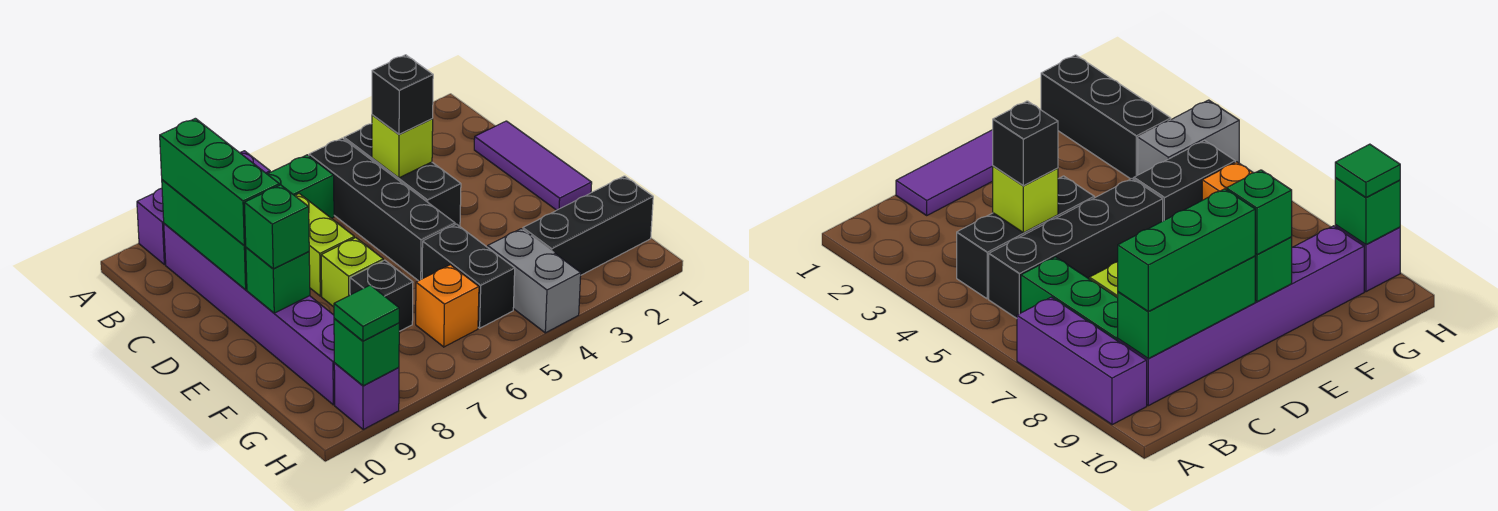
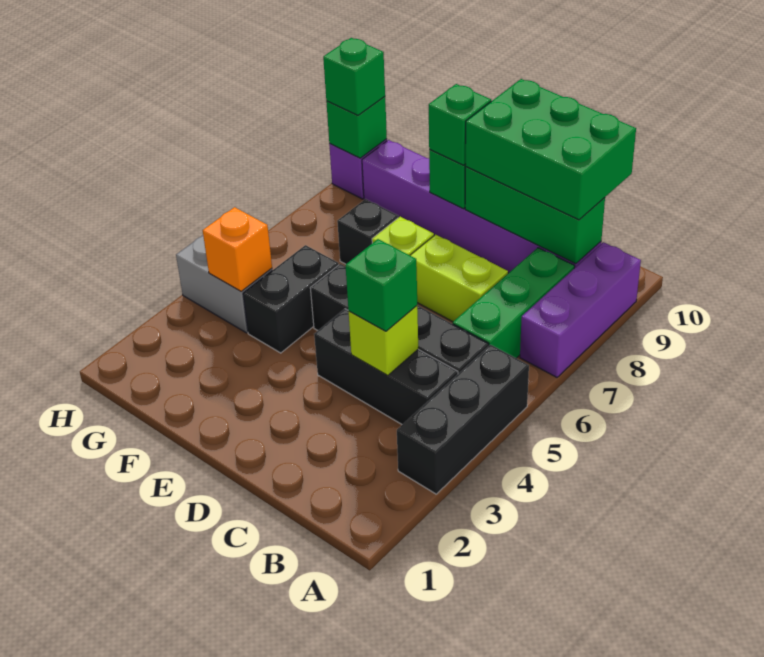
green 1x3 brick [160,118,279,246] -> green 2x3 brick [465,79,636,220]
purple 1x3 tile [474,121,592,210] -> none
black 1x1 brick [372,55,433,134] -> green 1x1 brick [346,239,417,331]
black 1x2 brick [422,224,515,328] -> black 1x2 brick turned to [243,245,339,353]
black 1x3 brick [523,176,653,275] -> black 1x3 brick moved to [397,345,529,494]
orange 1x1 brick [416,265,479,347] -> orange 1x1 brick moved to [203,207,272,291]
green 1x1 tile [334,285,399,341] -> green 1x1 brick [323,38,385,116]

